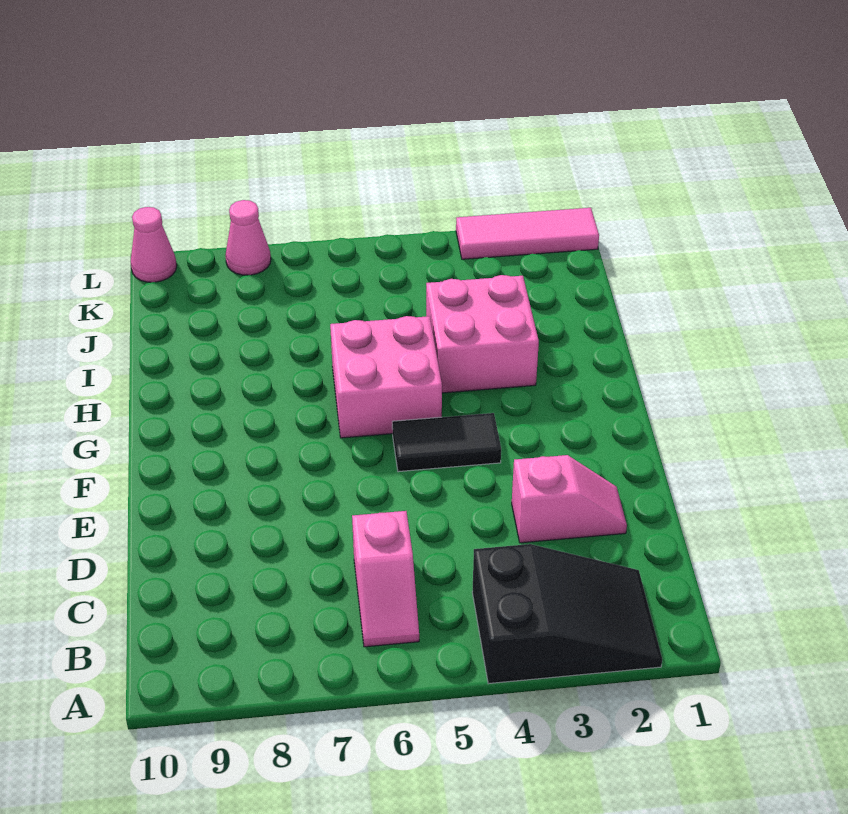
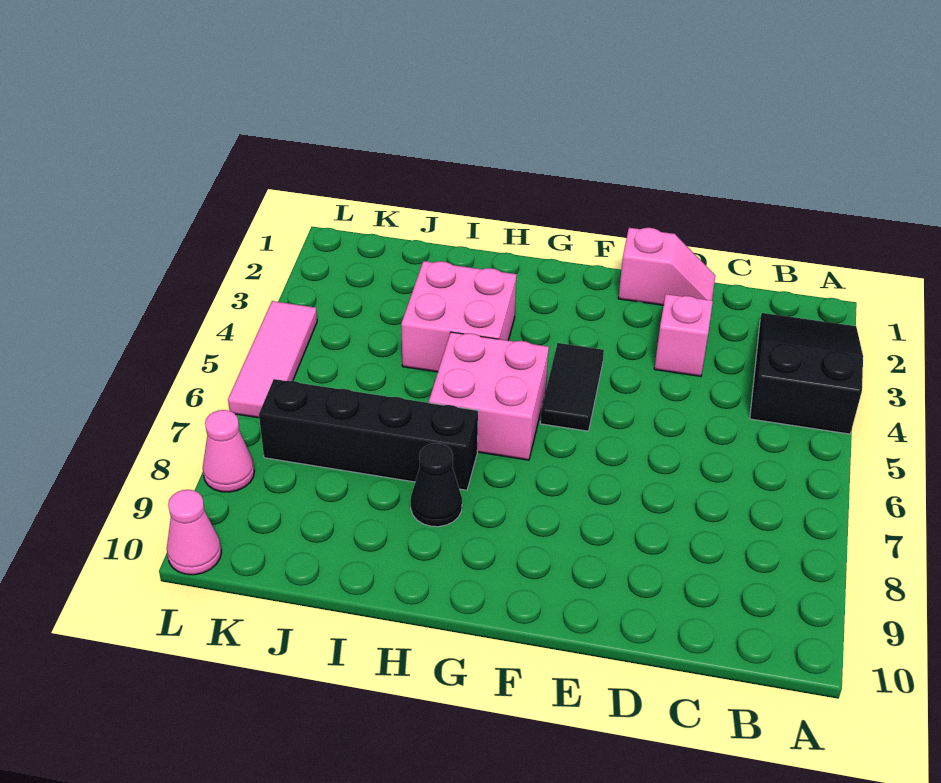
pink 1x2 slope [352,511,419,647] -> pink 1x2 slope moved to [618,228,715,305]
none -> black 1x4 brick [259,379,478,490]
none -> black 1x1 cone [411,443,462,527]
pink 1x3 tile [456,208,599,259] -> pink 1x3 tile moved to [228,301,317,418]

